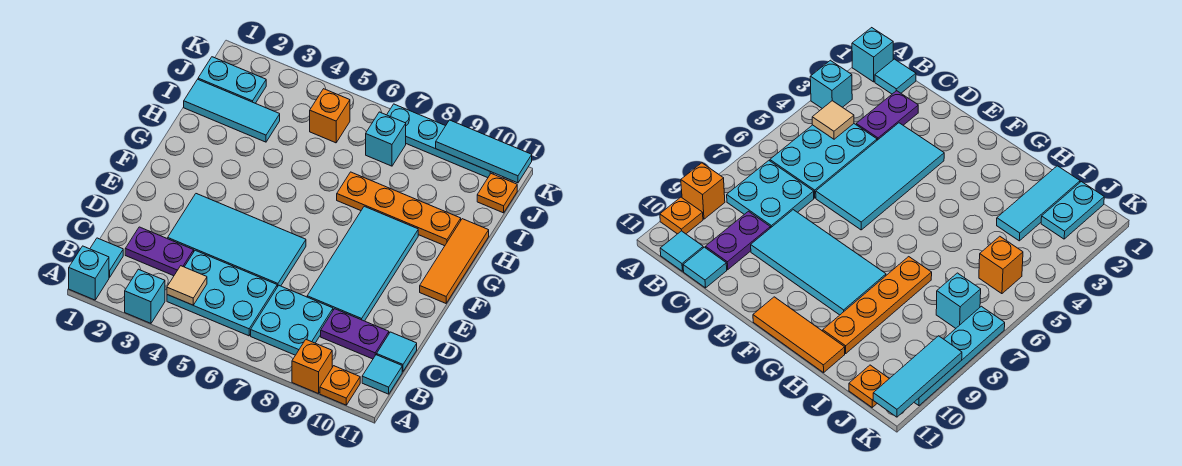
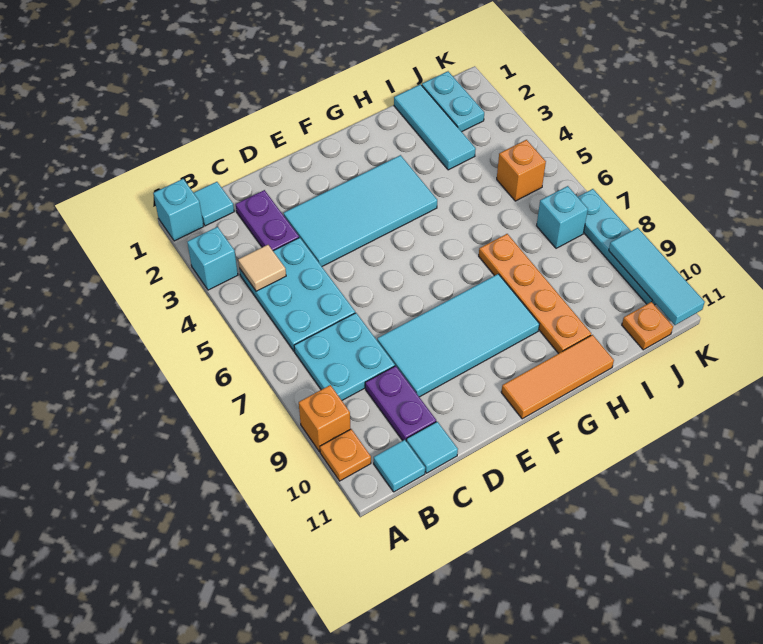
cyan 2x4 tile [168,194,306,287] -> cyan 2x4 tile turned to [284,155,437,266]

